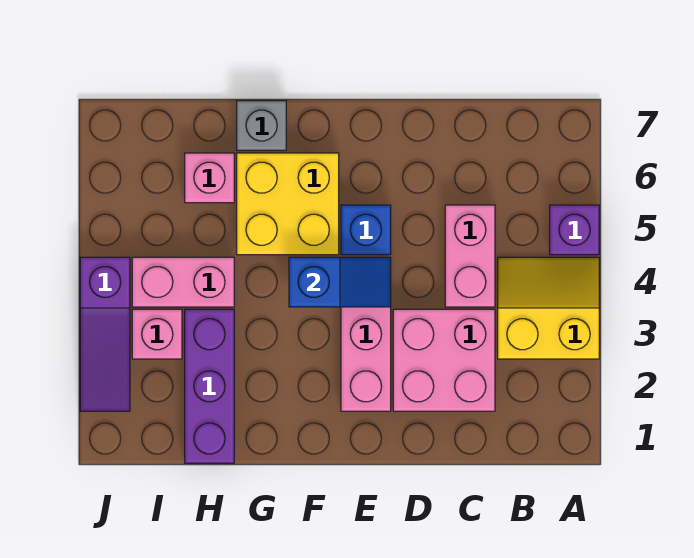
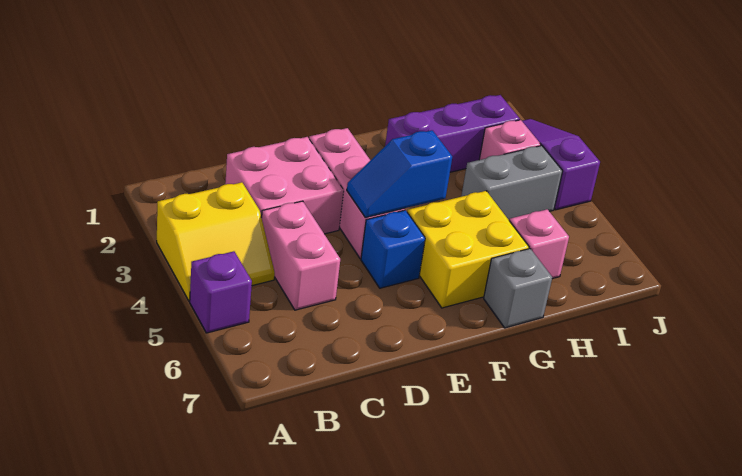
purple 1x3 brick [185,309,234,463] -> purple 1x3 brick turned to [385,95,520,172]
pink 1x2 brick [132,257,234,307] -> grey 1x2 brick [461,146,563,220]

